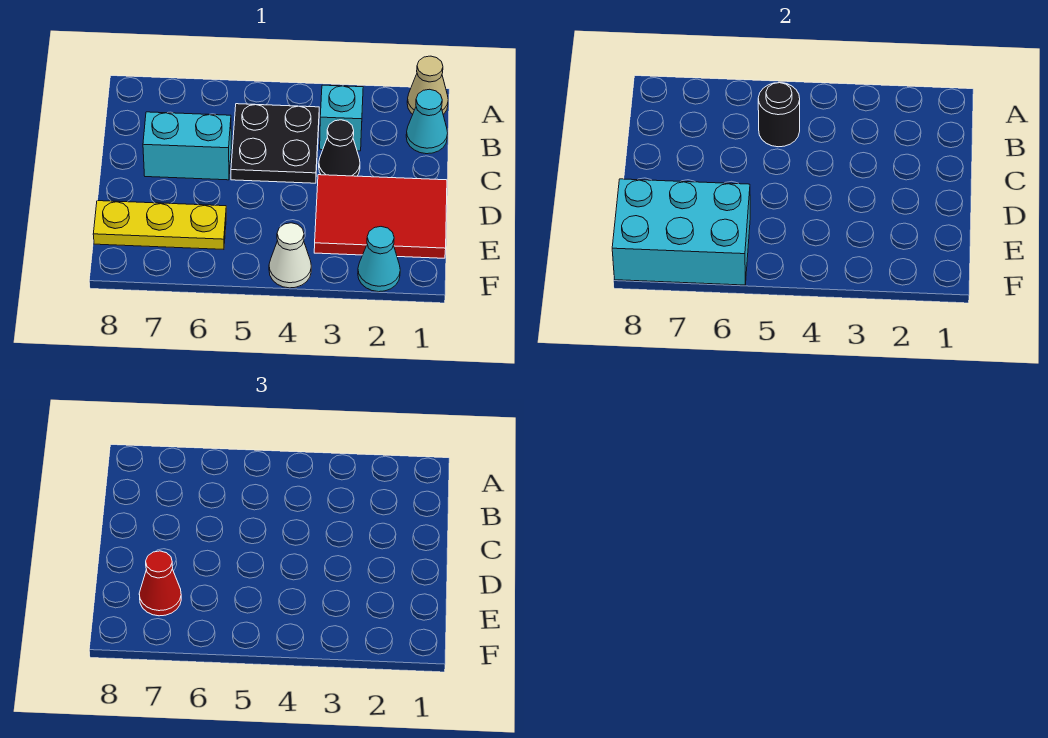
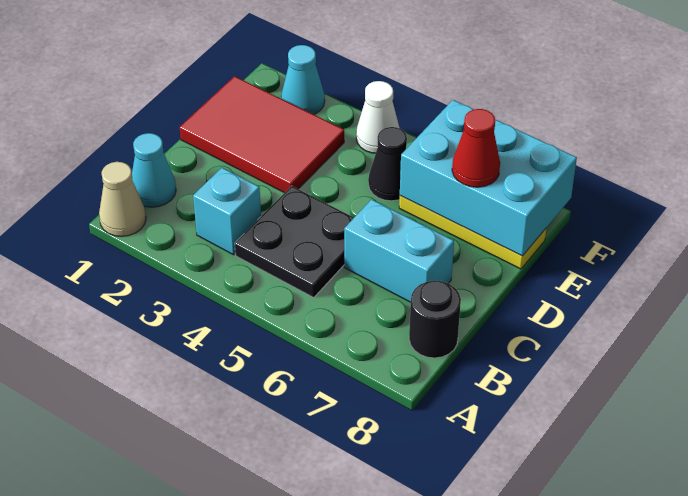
black 1x1 round brick [758,83,800,147] -> black 1x1 round brick moved to [409,280,461,358]
black 1x1 cone [319,120,360,176] -> black 1x1 cone moved to [368,127,407,201]

